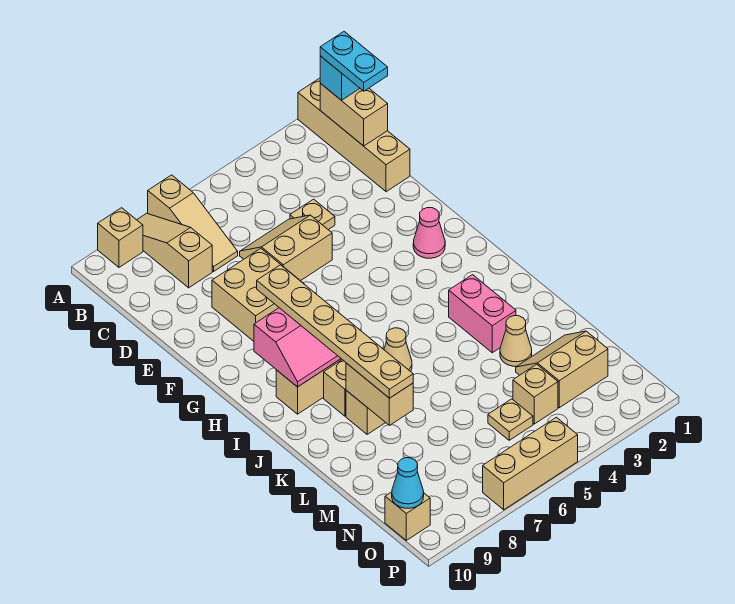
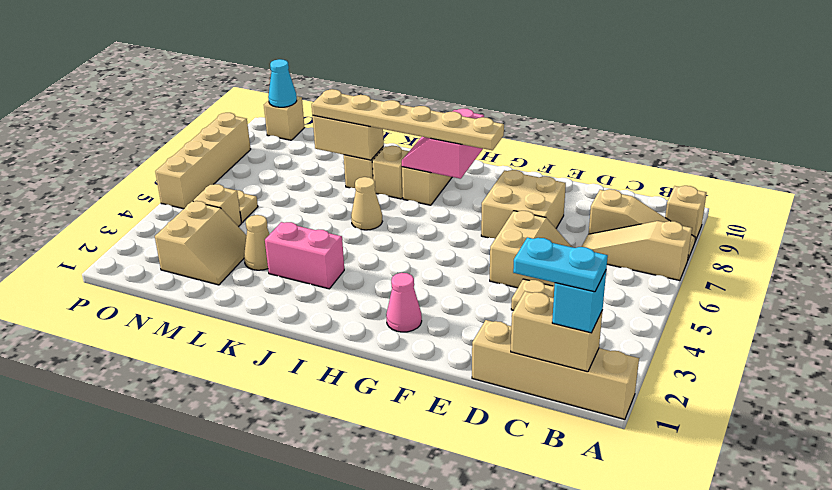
tan 1x3 brick [483,417,578,510] -> tan 1x4 brick [155,113,251,209]

